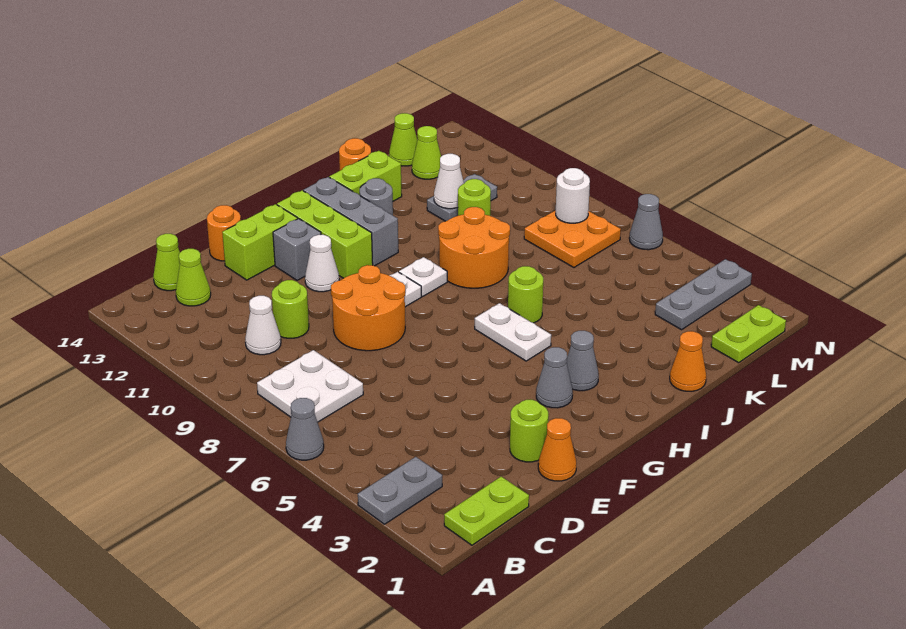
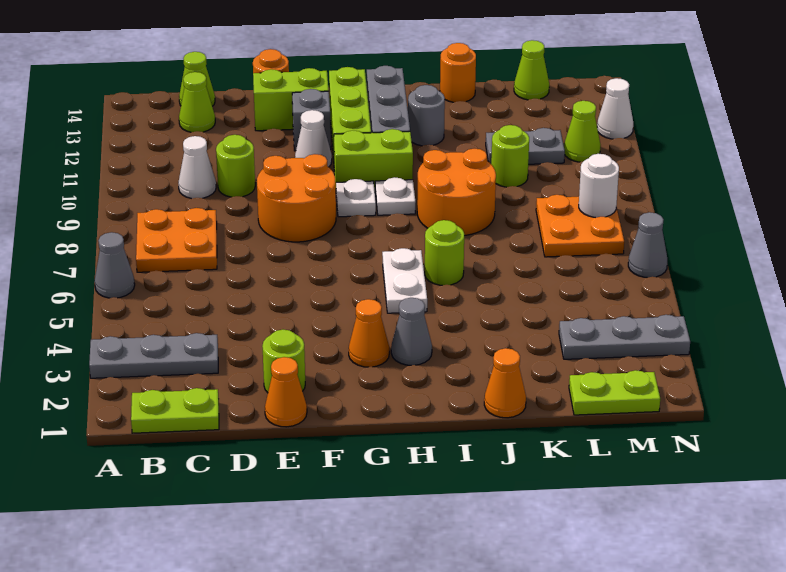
grey 1x2 plate [358,457,442,524] -> grey 1x3 plate [89,333,218,378]
white 2x2 plate [257,350,363,422] -> orange 2x2 plate [136,208,217,272]
grey 1x1 cone [536,347,573,408] -> orange 1x1 cone [349,299,389,367]
lime 1x2 brick [329,151,402,201] -> lime 1x2 brick moved to [334,129,413,192]
white 1x1 cone [434,154,464,209] -> white 1x1 cone moved to [597,78,633,139]
lime 1x1 cone [412,126,441,179] -> lime 1x1 cone moved to [564,101,601,162]

